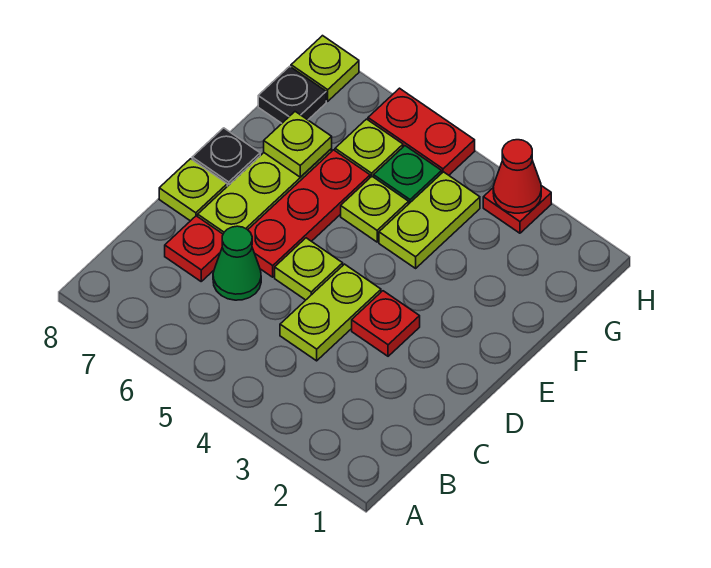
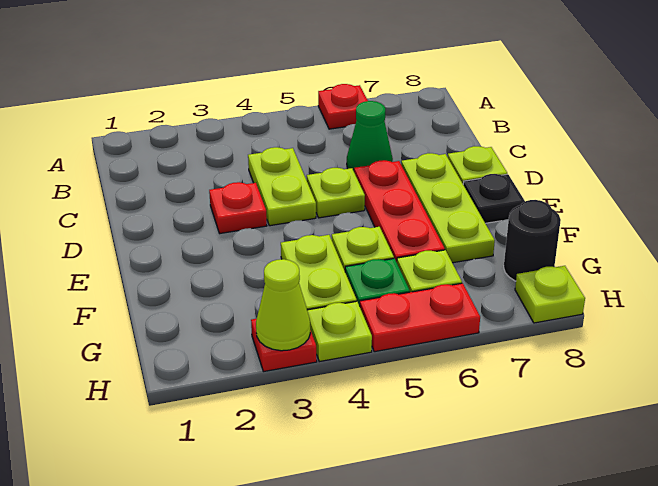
red 1x1 plate [165,216,223,281] -> red 1x1 plate moved to [318,84,368,129]
lime 1x1 plate [264,112,332,177] -> lime 1x1 plate moved to [307,301,372,362]
black 1x1 plate [258,66,326,123] -> black 1x1 round brick [504,200,561,281]
red 1x1 cone [493,140,541,213] -> lime 1x1 cone [256,259,310,351]

